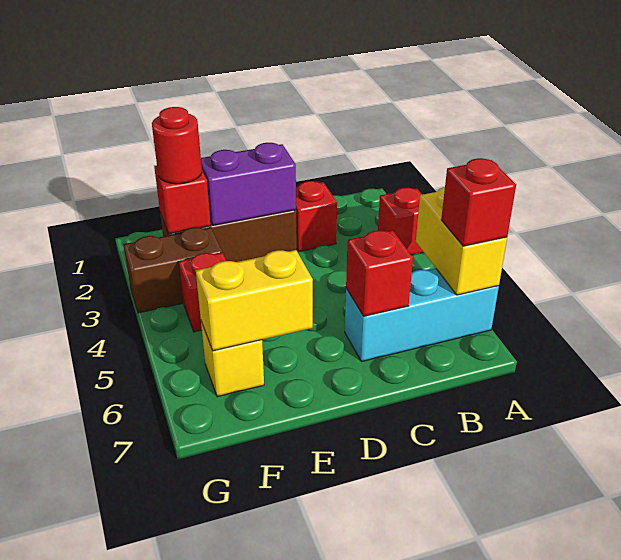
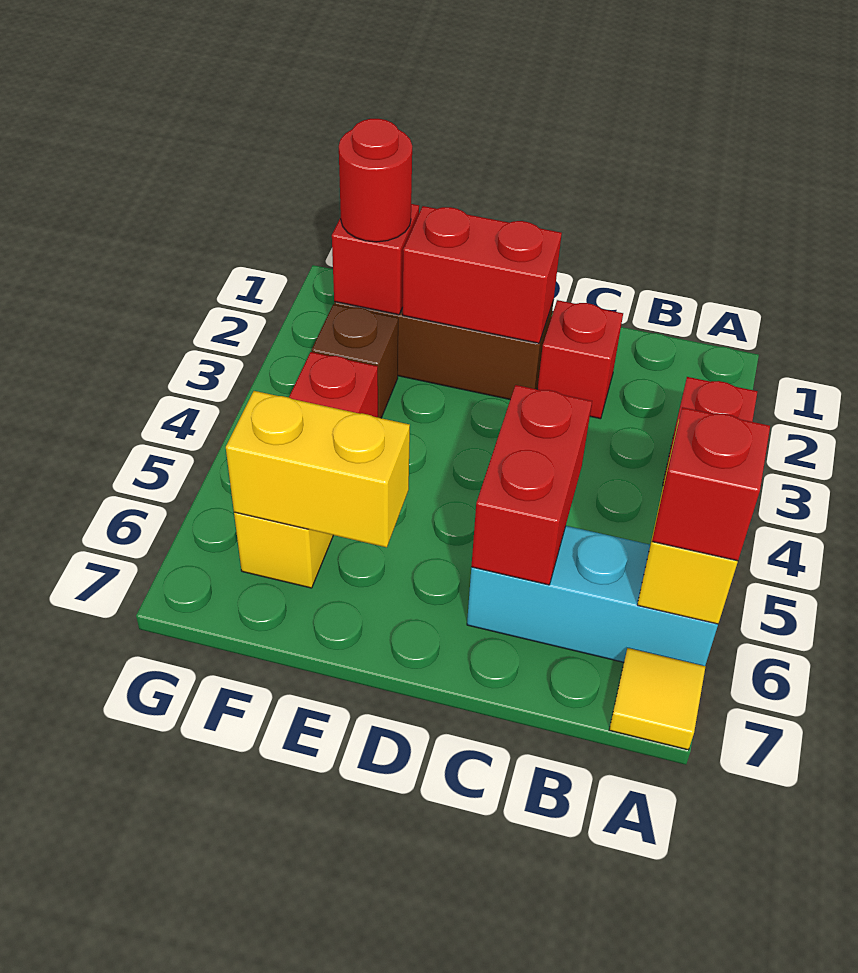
none -> yellow 1x1 tile [609,648,705,750]
red 1x1 brick [346,230,413,316] -> red 1x2 brick [471,385,592,585]
purple 1x2 brick [201,143,296,225] -> red 1x2 brick [403,206,562,343]
brown 1x2 brick [123,227,222,313] -> brown 1x1 brick [312,304,398,418]

